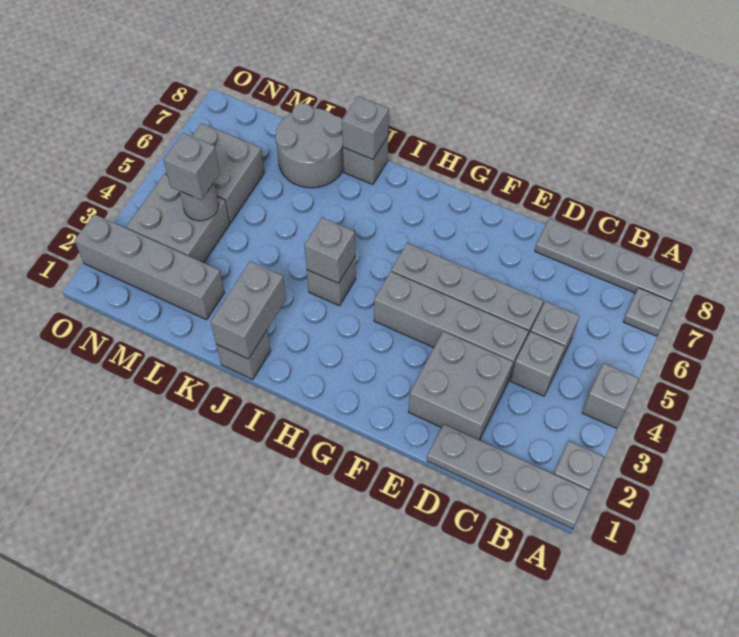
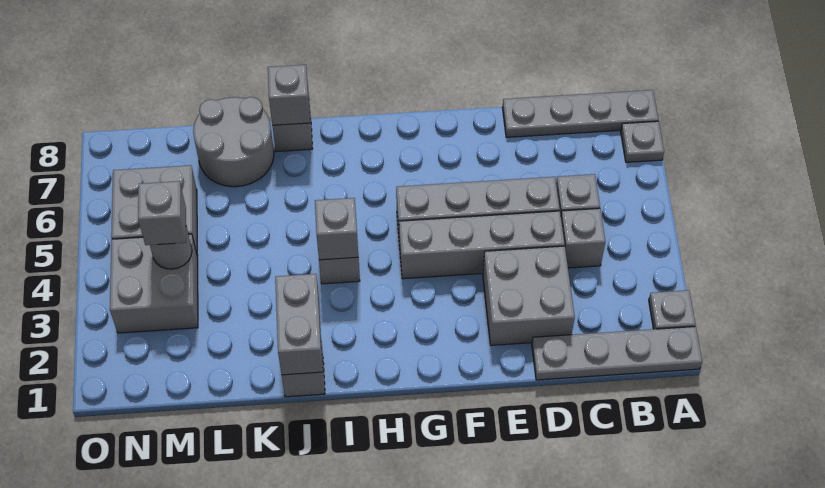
grey 1x1 brick [582,363,639,428] -> none
grey 1x4 brick [75,214,224,320] -> none

